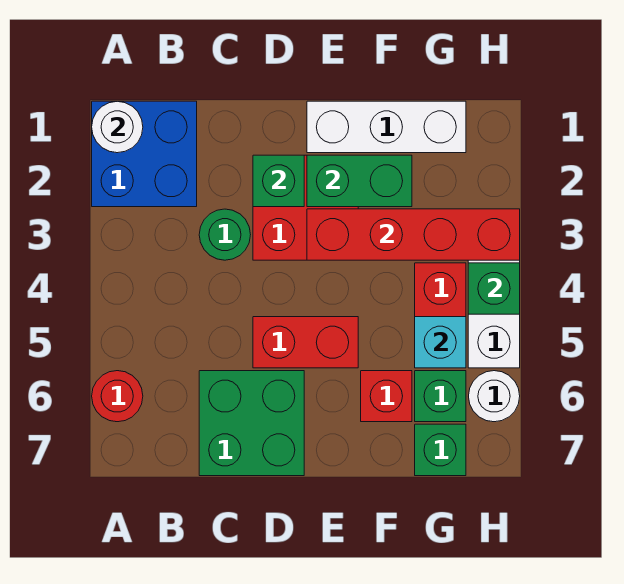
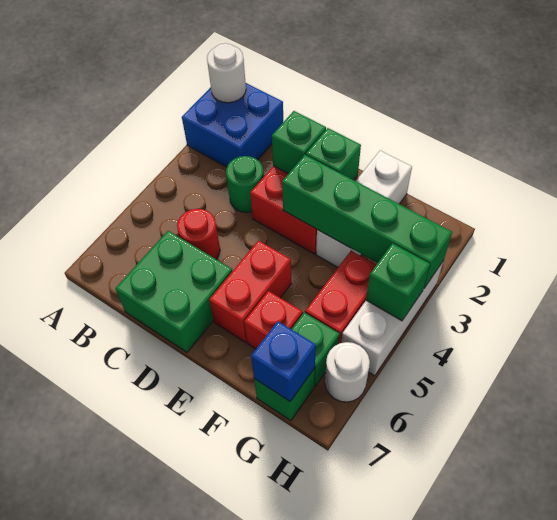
red 1x1 round brick [92,371,143,422] -> red 1x1 round brick moved to [177,209,220,259]
red 1x2 brick [253,317,358,368] -> red 1x2 brick turned to [209,241,292,342]
white 1x3 brick [307,101,466,153] -> white 1x3 brick turned to [316,151,412,267]
green 1x2 brick [307,155,412,207] -> green 1x1 brick [306,128,361,180]
red 1x4 brick [307,209,520,260] -> green 1x4 brick [282,155,452,288]
cyan 1x1 brick [415,317,466,368] -> none
none -> blue 1x1 brick [251,321,316,401]

